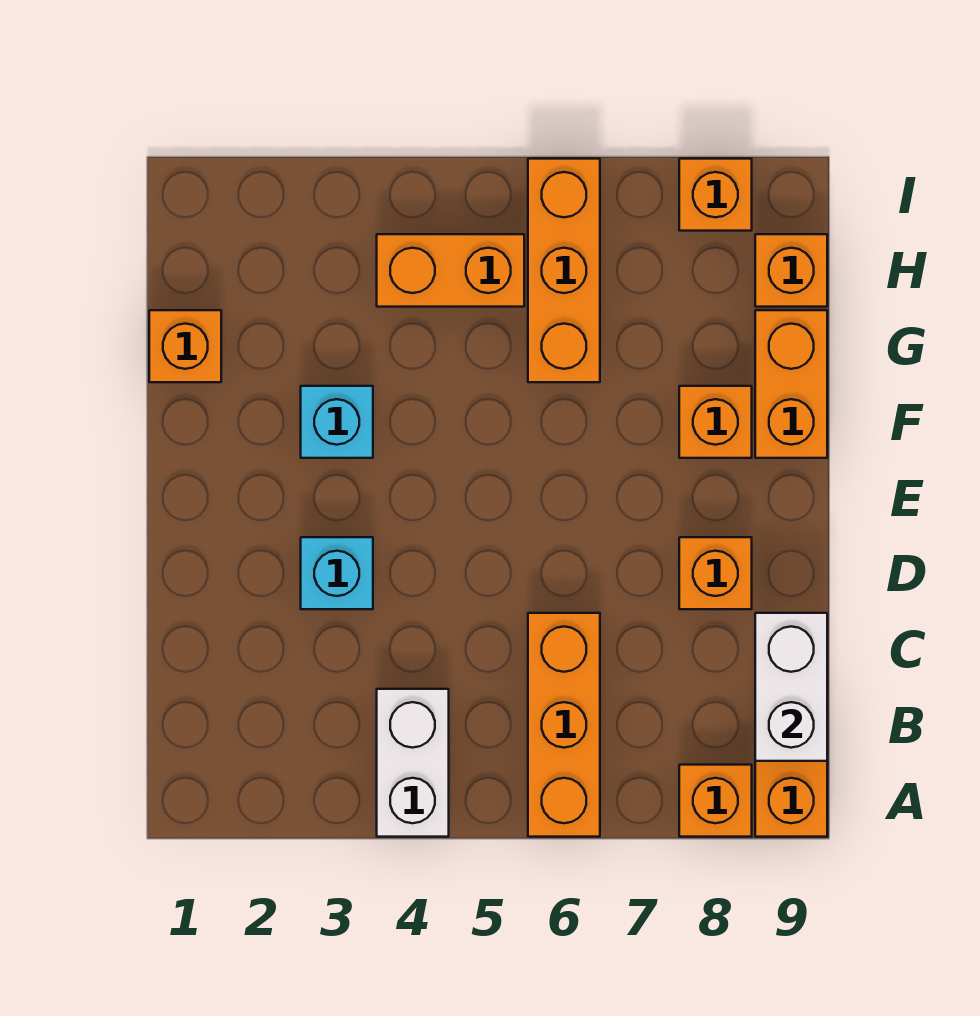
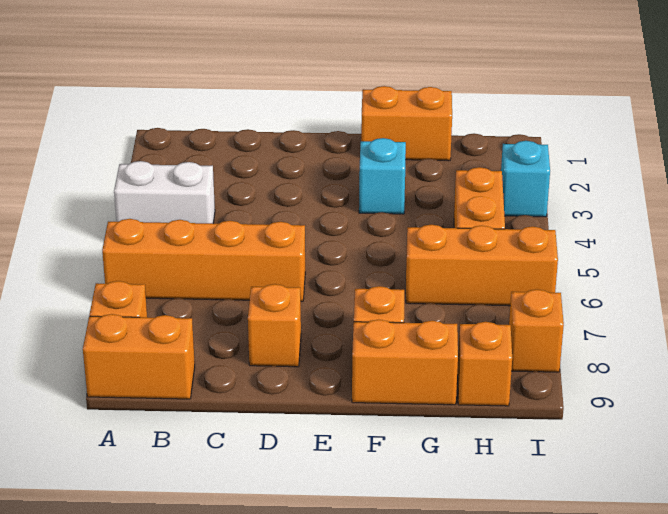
orange 1x3 brick [528,613,600,837] -> orange 1x4 brick [102,219,305,301]
white 1x2 brick [755,613,827,761] -> none
cyan 1x1 brick [301,537,373,609] -> cyan 1x1 brick moved to [501,141,550,217]
orange 1x1 brick [149,310,221,382] -> orange 1x2 brick [361,86,452,161]

